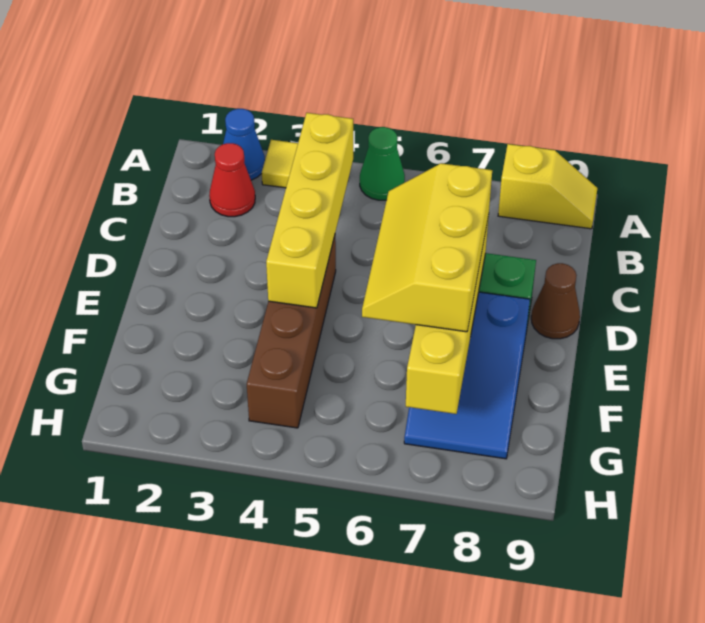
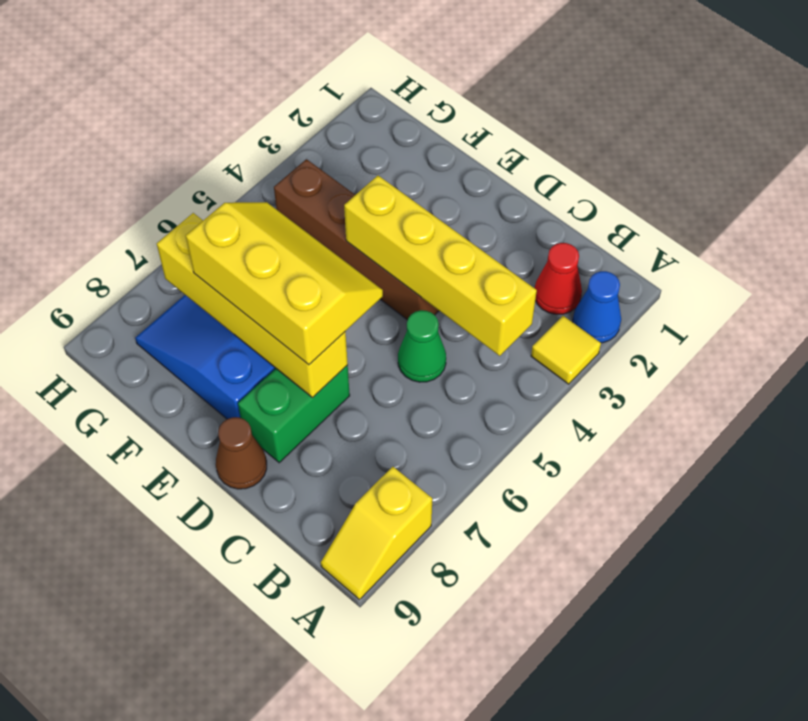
green 1x1 cone [360,127,405,200] -> green 1x1 cone moved to [398,310,446,382]

